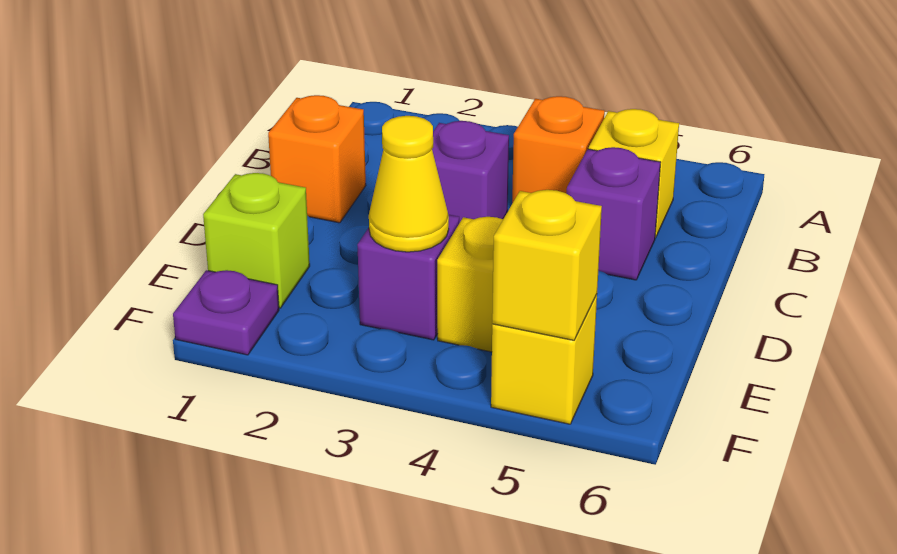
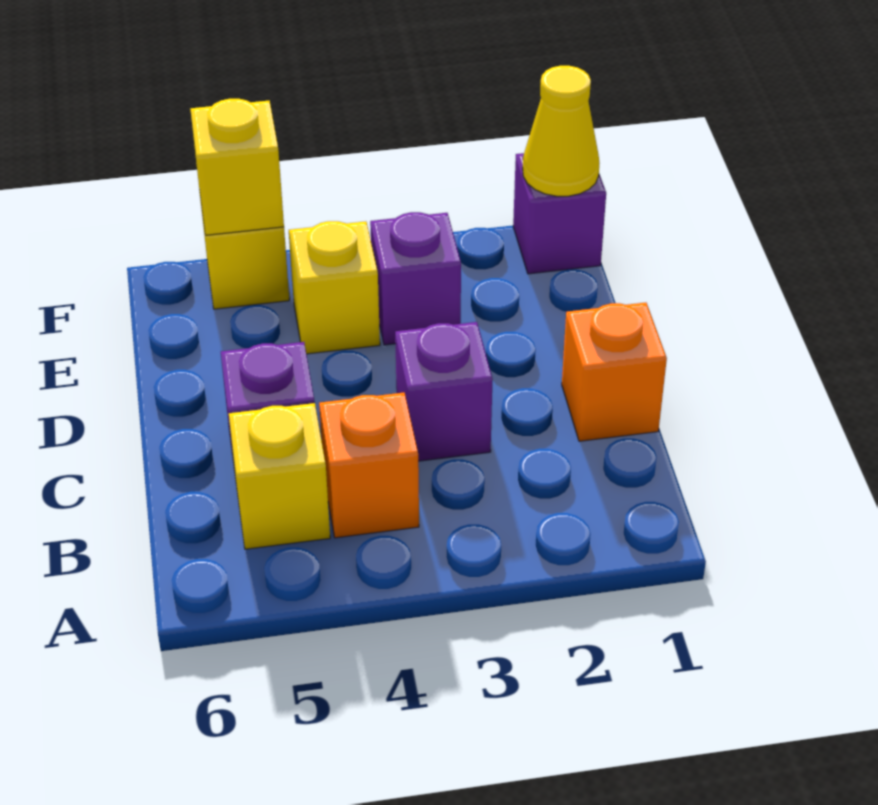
lime 1x1 brick [203,173,310,308] -> none
yellow 1x1 cone [369,116,449,252] -> yellow 1x1 cone moved to [523,66,599,196]
purple 1x1 plate [173,270,279,355] -> purple 1x1 brick [513,153,606,274]

